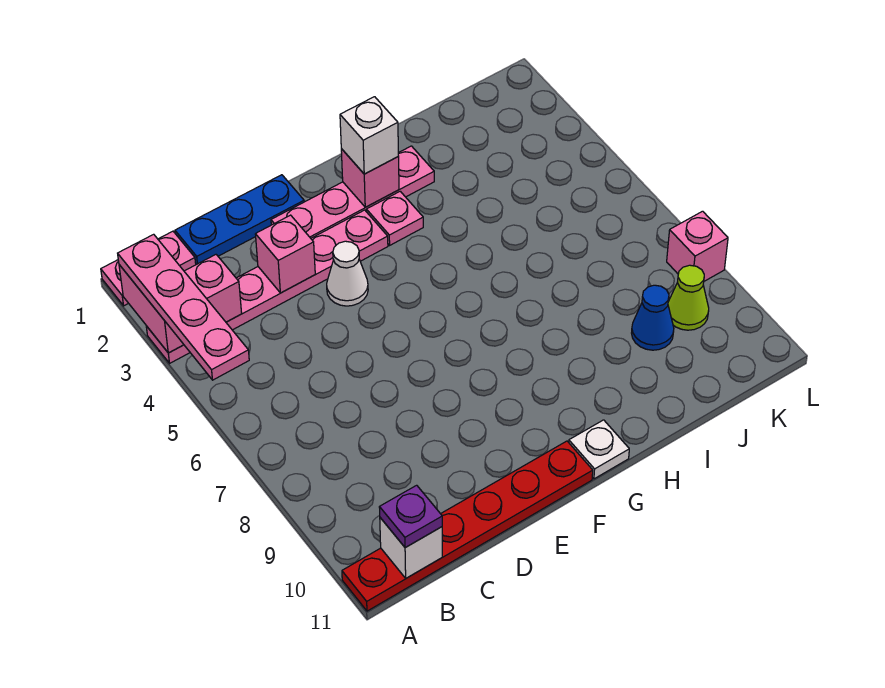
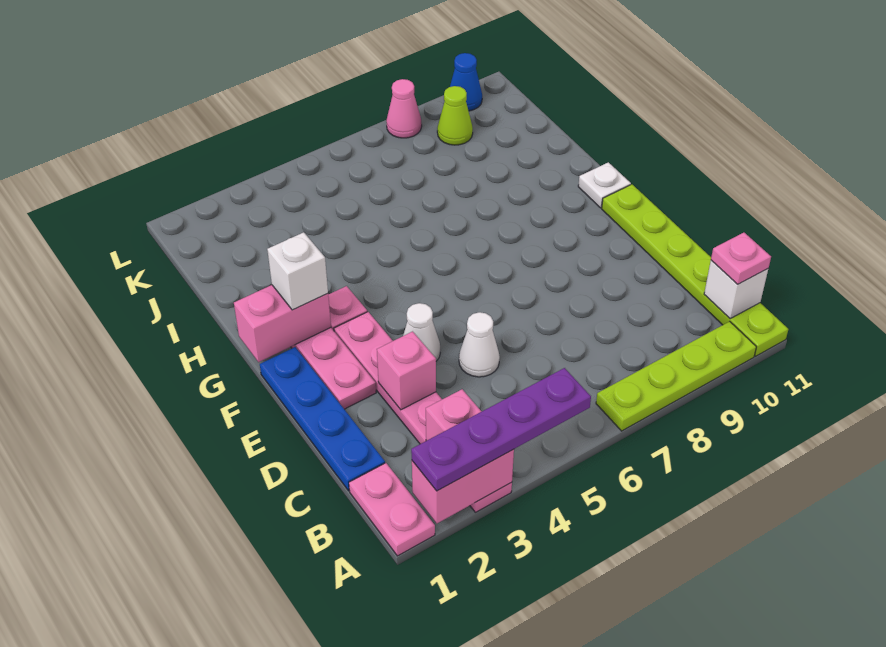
pink 1x4 plate [118,234,249,380] -> purple 1x4 plate [411,368,591,491]
none -> lime 1x4 plate [596,321,756,431]
red 1x6 plate [342,441,593,611] -> lime 1x6 plate [602,184,788,356]
purple 1x1 plate [379,485,442,548] -> pink 1x1 plate [711,233,771,284]
blue 1x3 plate [175,175,304,265] -> blue 1x4 plate [260,347,385,491]
none -> white 1x1 cone [459,312,500,377]
pink 1x1 brick [341,149,399,207] -> pink 1x2 brick [234,285,331,362]
blue 1x1 cone [632,285,674,350] -> blue 1x1 cone moved to [450,53,482,111]
pink 1x1 brick [667,211,728,281] -> pink 1x1 cone [386,79,422,138]

